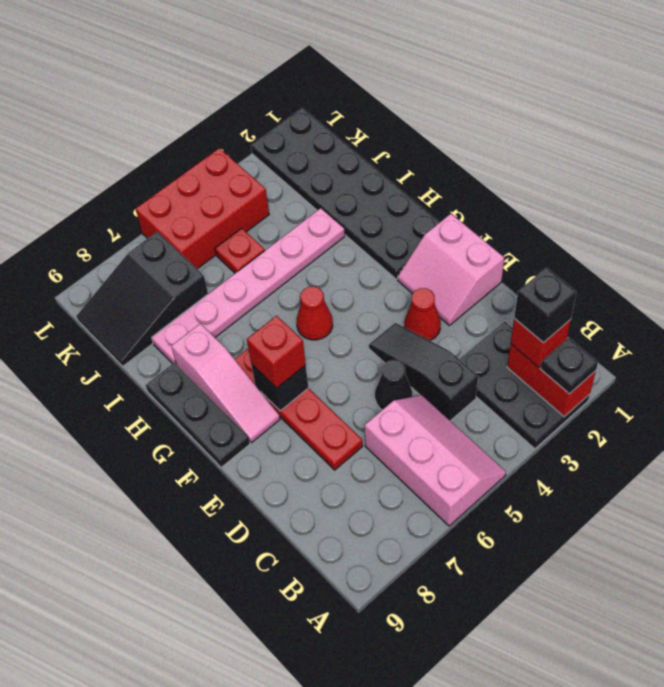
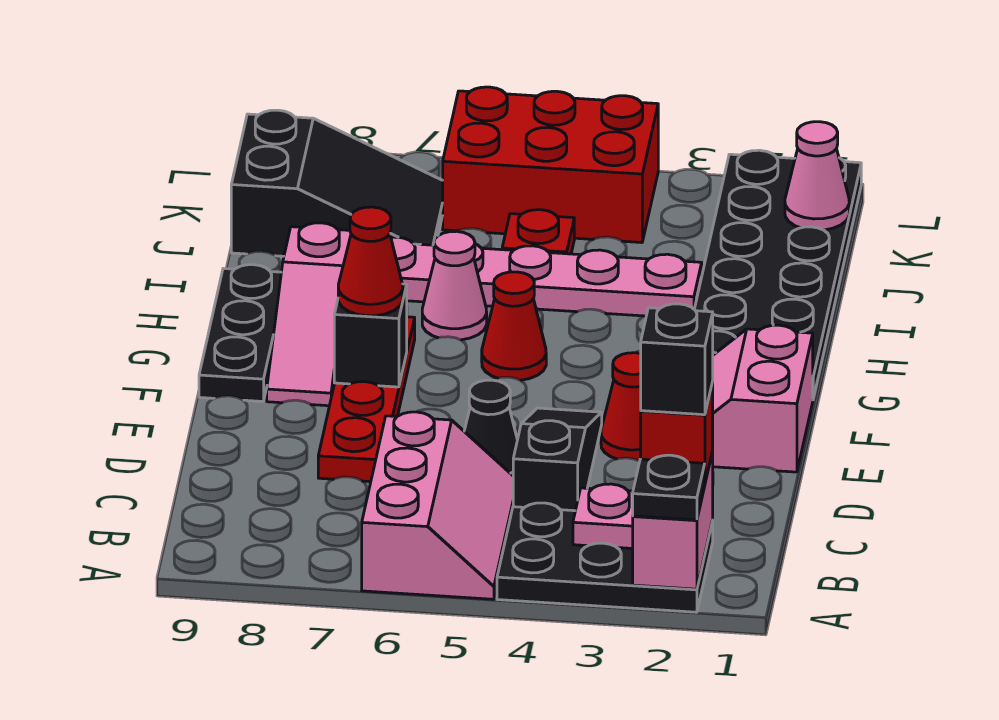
black 2x3 plate [460,321,590,449] -> black 2x3 plate turned to [497,503,713,612]
red 1x2 brick [507,344,596,417] -> pink 1x2 brick [633,452,713,589]
none -> pink 1x1 plate [573,484,633,548]
red 1x1 brick [247,316,306,388] -> red 1x1 cone [338,207,403,316]
none -> pink 1x1 cone [422,231,487,340]
black 2x3 slope [76,232,208,366] -> black 2x3 slope turned to [231,110,443,256]
none -> pink 1x1 cone [785,122,849,230]

